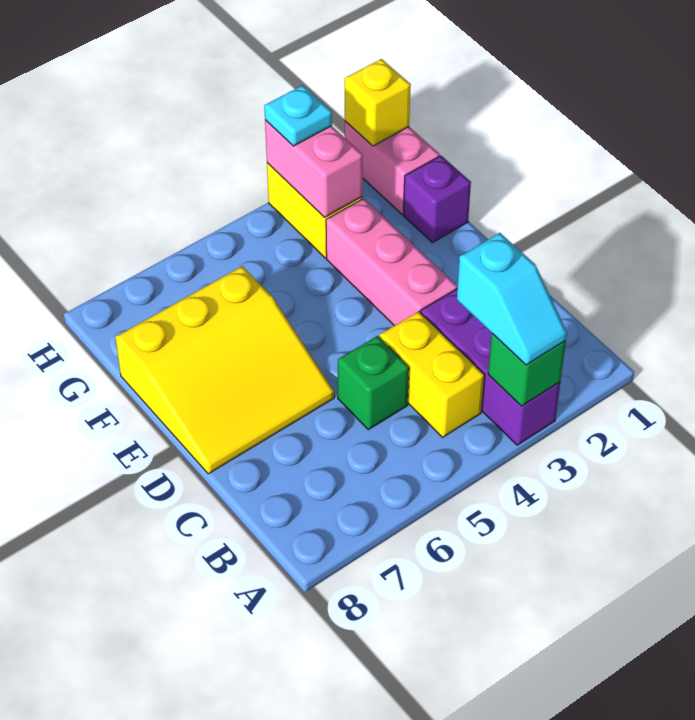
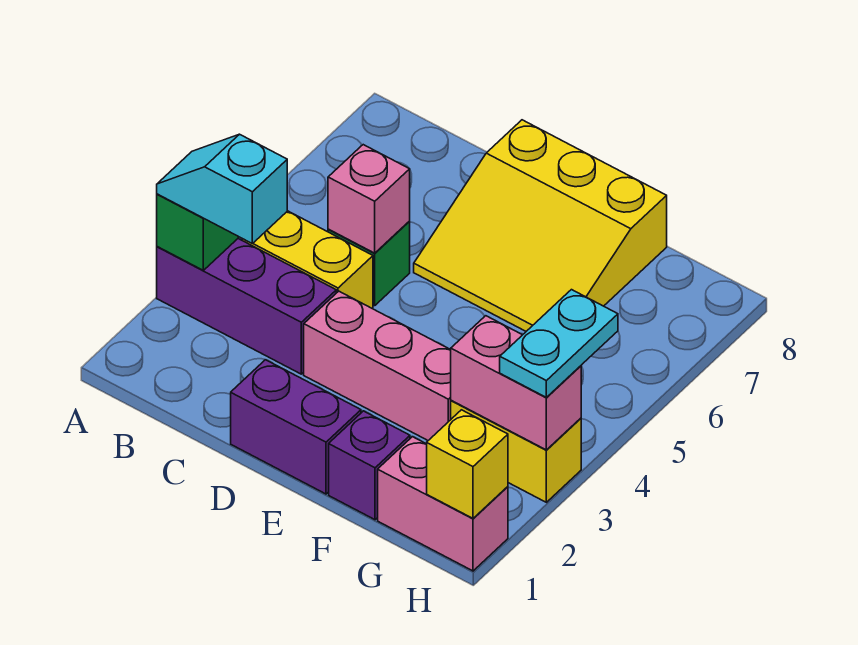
none -> pink 1x1 brick [328,145,410,253]
none -> purple 1x2 brick [231,360,361,494]
yellow 3x3 slope [115,266,334,474] -> yellow 3x3 slope turned to [414,120,667,331]
cyan 1x1 plate [264,85,332,146] -> cyan 1x2 plate [500,290,618,397]

